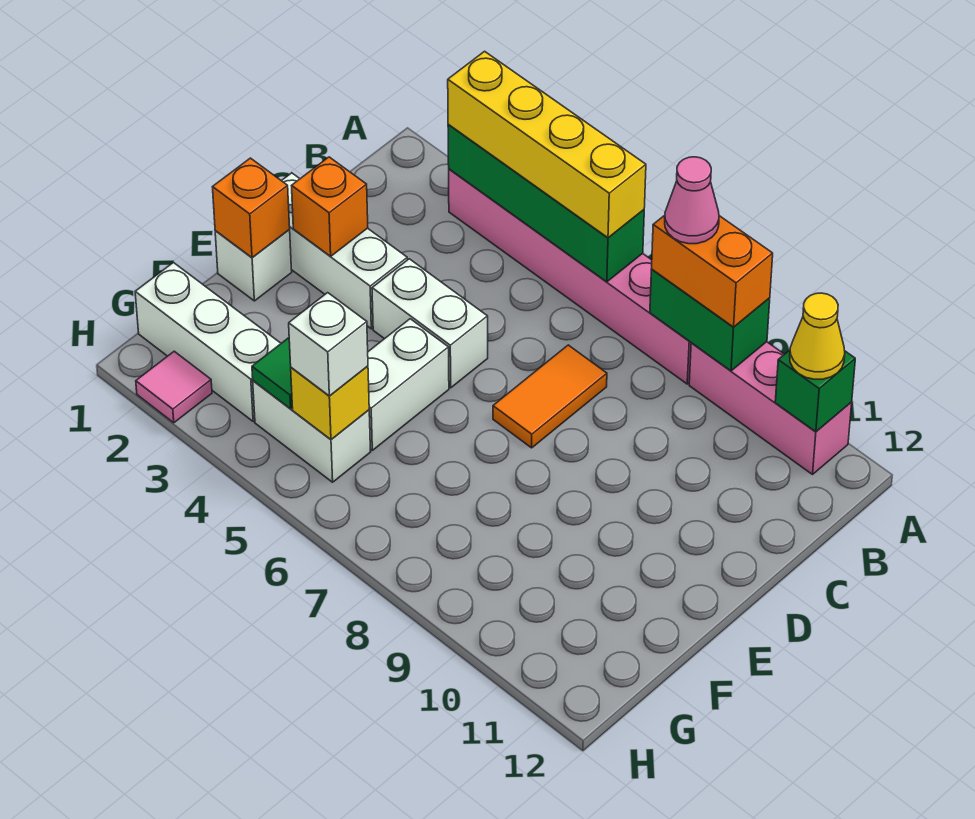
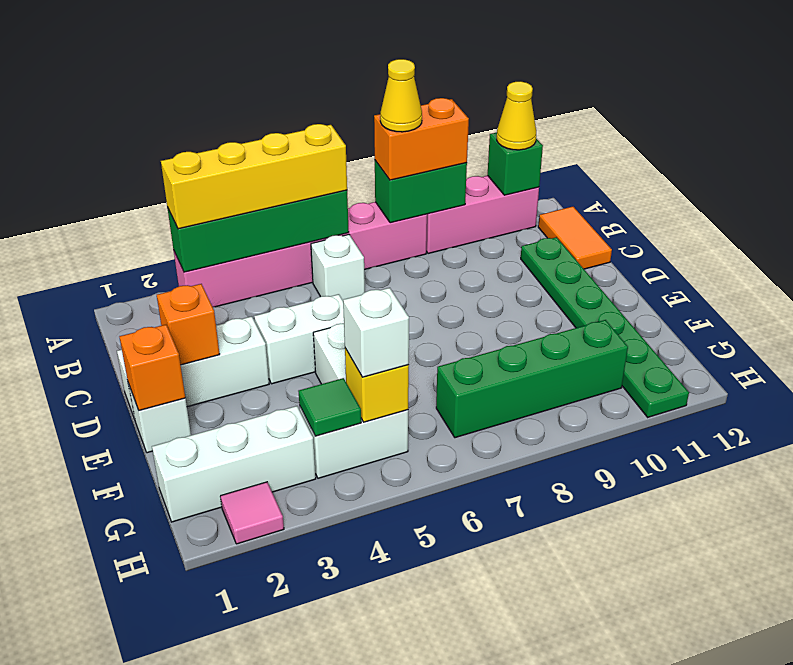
pink 1x1 cone [665,157,719,244] -> yellow 1x1 cone [380,59,422,132]
none -> white 1x1 brick [311,234,365,300]
orange 1x2 tile [493,345,607,448] -> orange 1x2 tile moved to [538,207,612,269]
none -> green 1x6 plate [521,237,689,417]
none -> green 1x4 brick [436,320,628,438]

